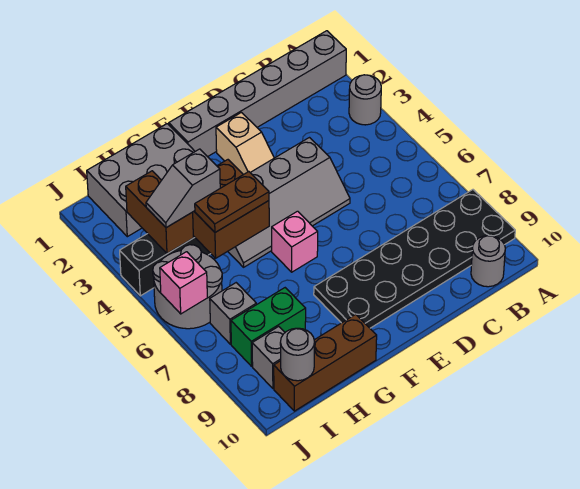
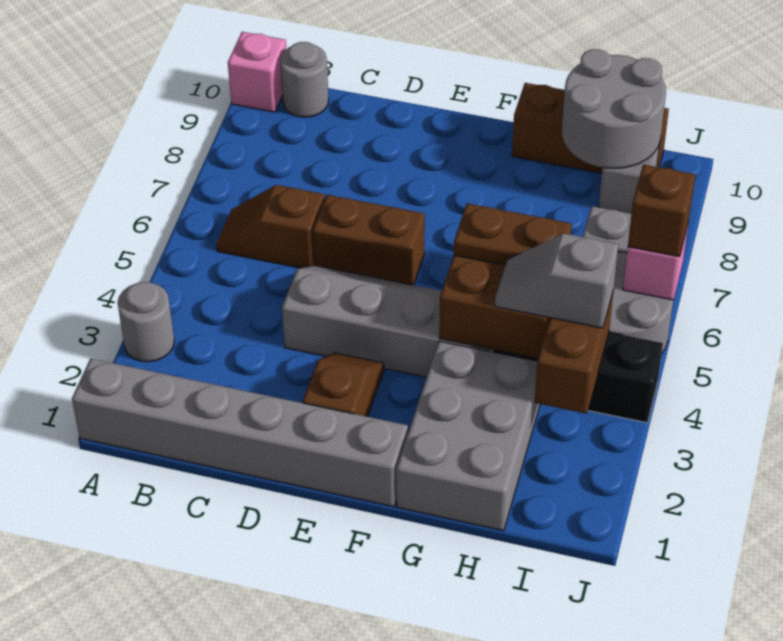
black 2x6 plate [314,190,515,328] -> none
none -> brown 1x2 slope [216,185,325,268]
none -> brown 1x2 brick [313,195,425,285]
tan 1x2 slope [216,113,274,175] -> brown 1x2 slope [303,353,384,417]
pink 1x1 brick [272,211,318,272] -> pink 1x1 brick moved to [228,32,286,112]
grey 2x3 brick [87,124,195,237] -> grey 2x3 brick turned to [396,341,540,531]
grey 1x2 slope [146,149,220,228] -> grey 1x2 slope turned to [495,234,618,328]
green 1x2 brick [231,288,306,366] -> none
grey 1x1 round brick [280,328,314,381] -> grey 2x2 round brick [562,49,666,168]
none -> brown 1x1 brick [628,165,695,257]

